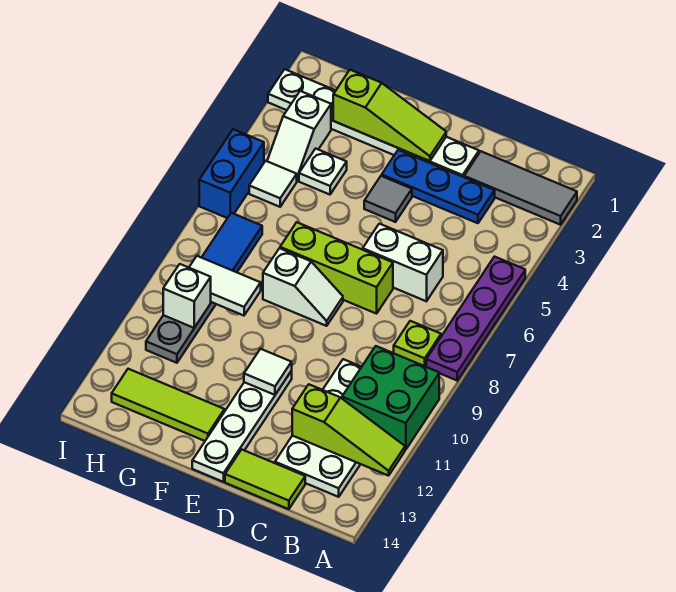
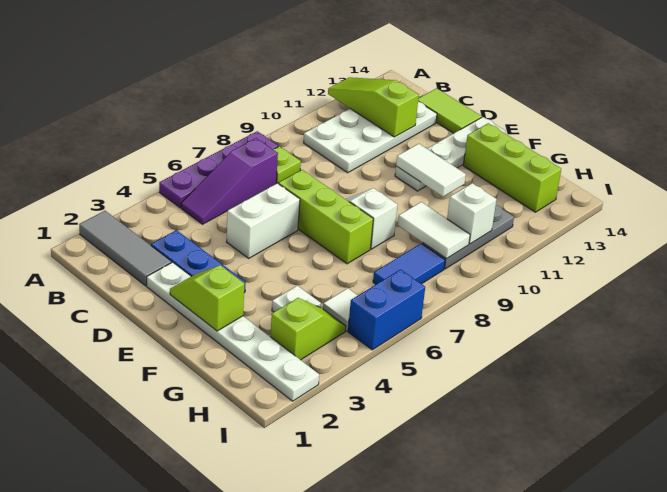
green 2x2 brick [342,346,439,450] -> none
none -> purple 1x3 slope [181,138,278,224]
white 1x2 brick [363,224,443,301] -> white 1x2 brick turned to [227,183,300,258]
lime 1x3 slope [333,70,446,161] -> lime 1x2 slope [170,265,244,331]
grey 1x1 tile [364,176,412,222] -> none
white 1x1 tile [244,349,292,395] -> white 1x2 tile [396,144,466,197]
lime 1x3 tile [112,369,224,441] -> lime 1x3 brick [463,123,561,212]
white 1x2 slope [267,91,331,181] -> lime 1x2 slope [270,298,346,360]

